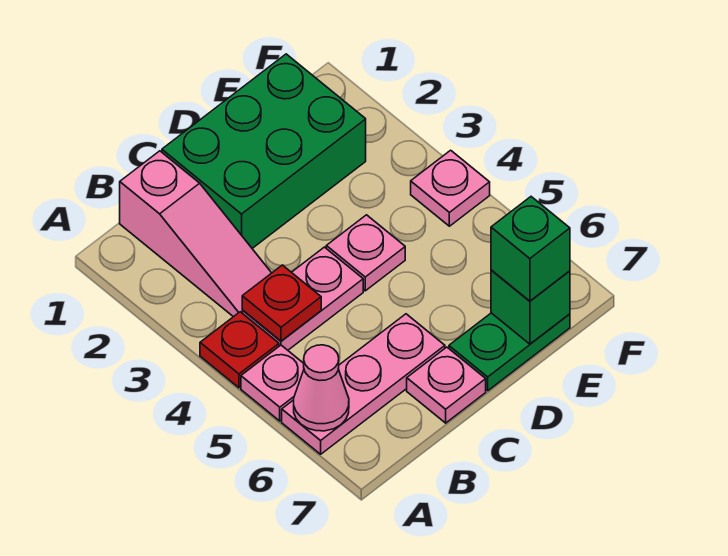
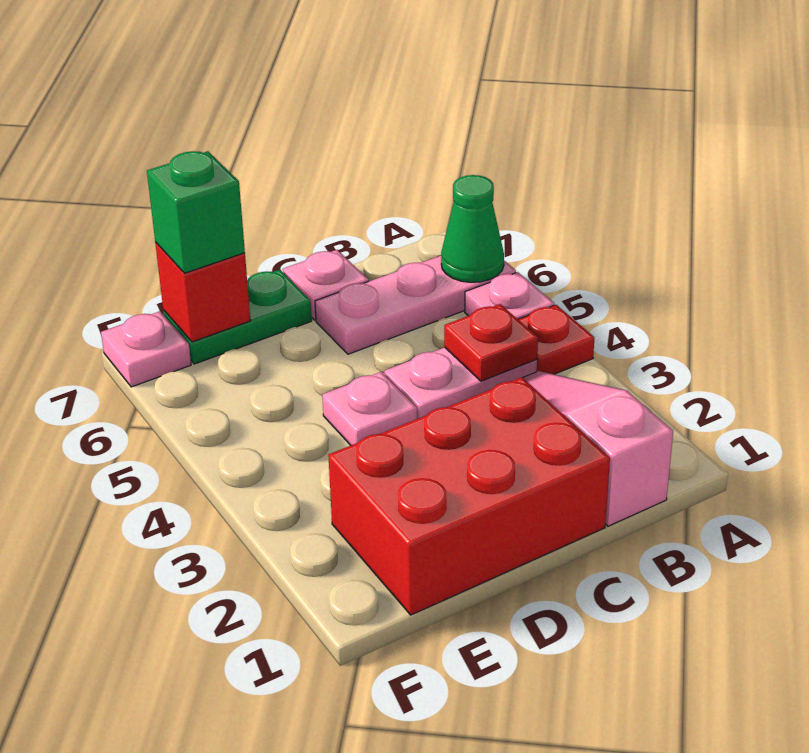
pink 1x1 cone [294,345,349,431] -> green 1x1 cone [441,175,504,282]
green 2x3 brick [162,54,366,248] -> red 2x3 brick [328,377,610,615]
green 1x1 brick [491,270,570,344] -> red 1x1 brick [155,242,250,342]
pink 1x1 plate [411,150,490,226] -> pink 1x1 plate moved to [101,311,191,387]

